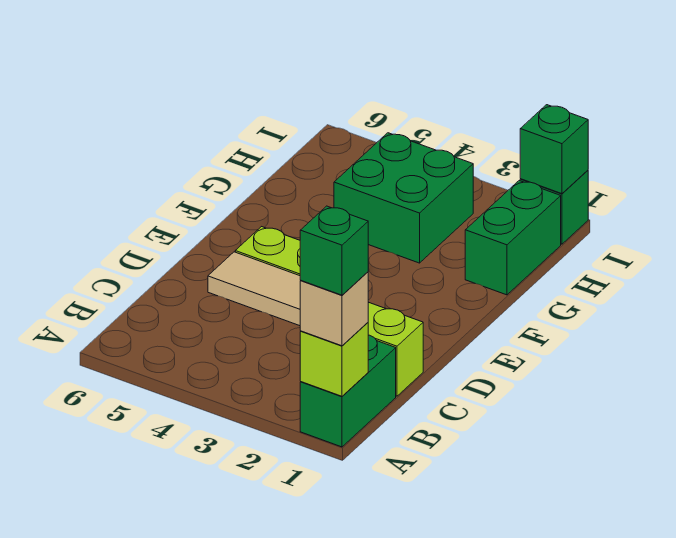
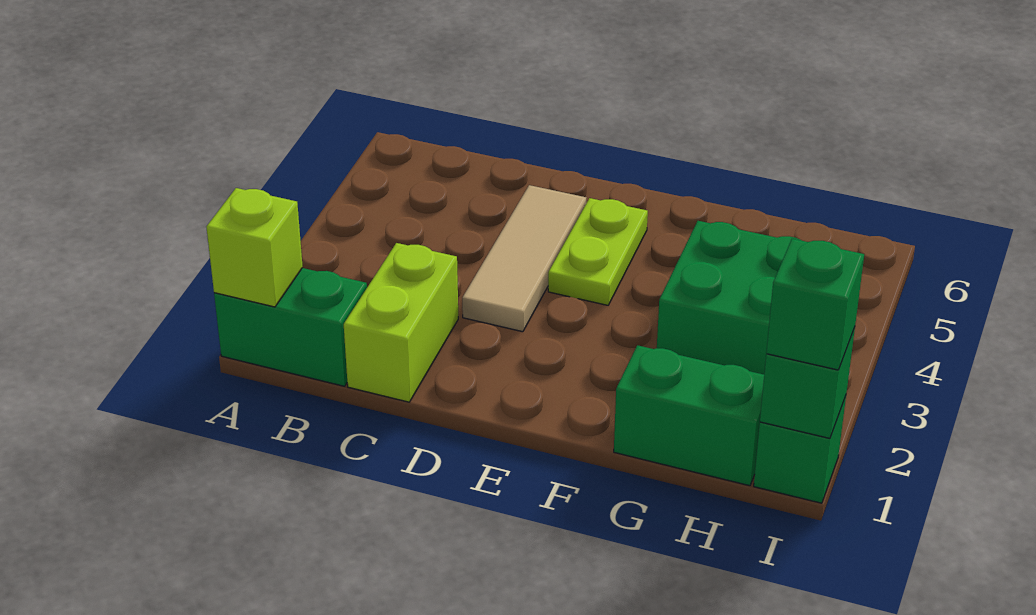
tan 1x1 brick [300,272,368,346] -> none
green 1x1 brick [300,206,368,295] -> green 1x1 brick moved to [766,239,864,370]

